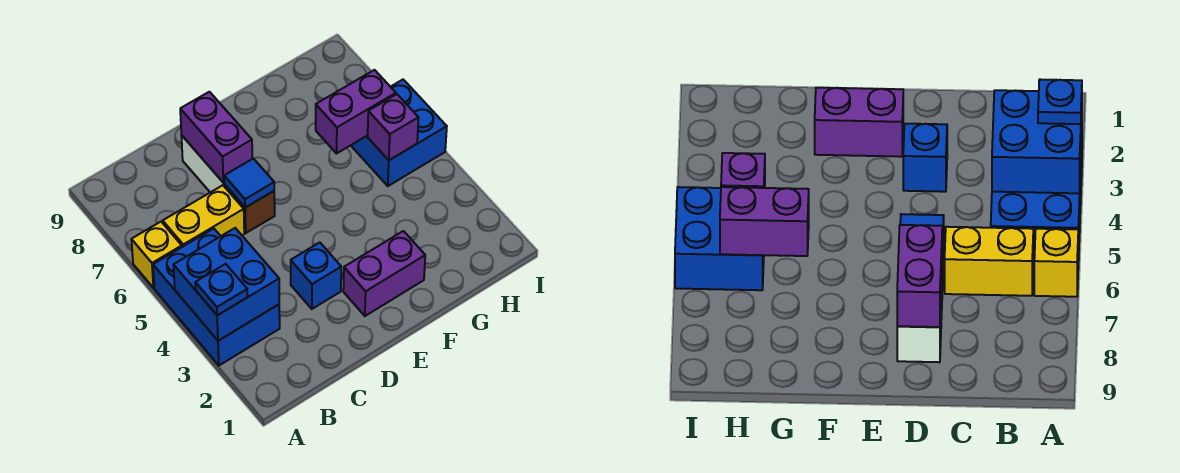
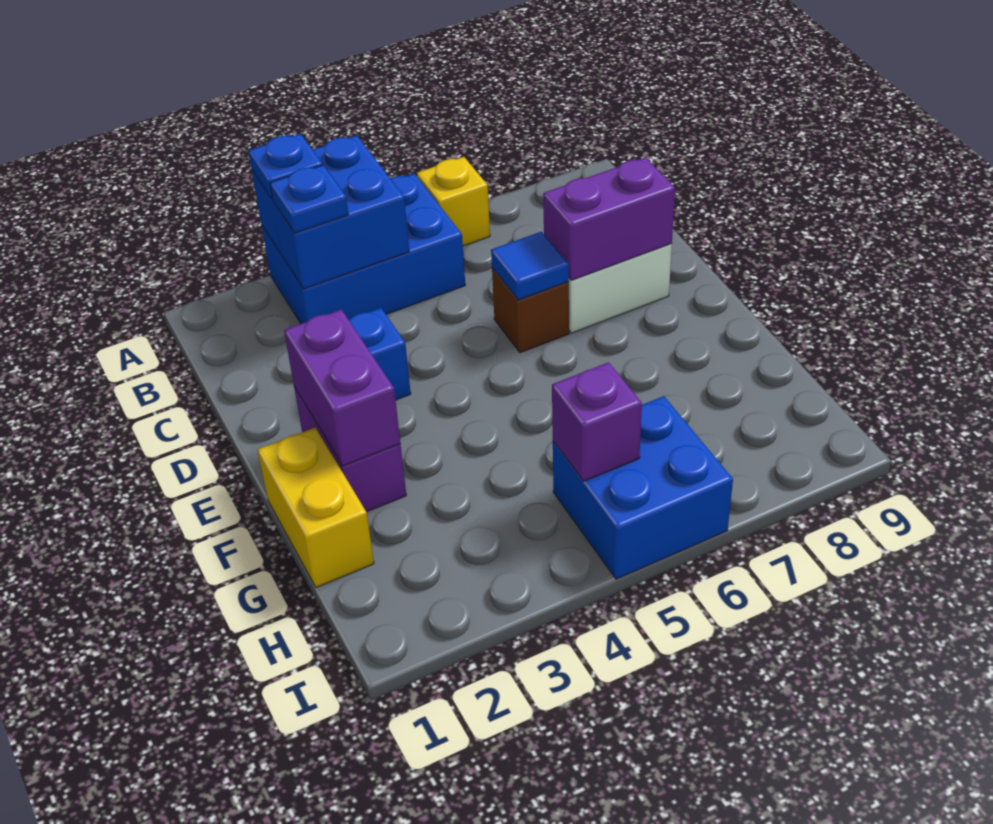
none -> blue 1x1 plate [270,165,348,233]
yellow 1x2 brick [163,185,244,247] -> yellow 1x2 brick moved to [258,428,374,587]
purple 1x2 brick [316,70,396,153] -> purple 1x2 brick moved to [284,310,400,466]

